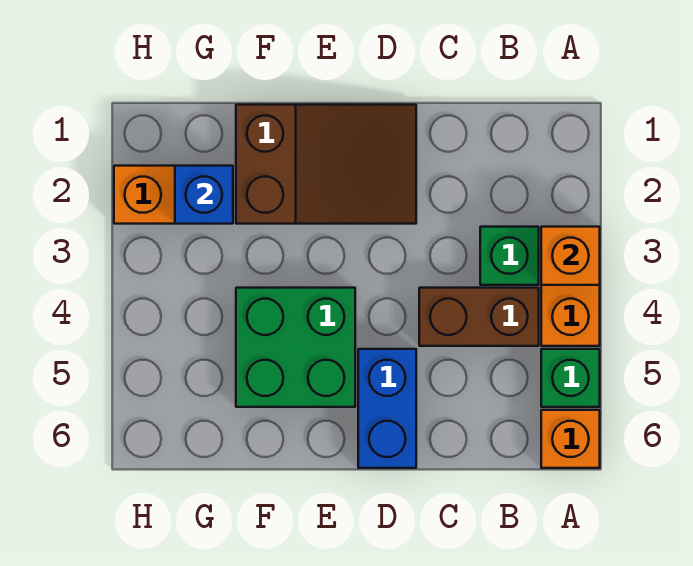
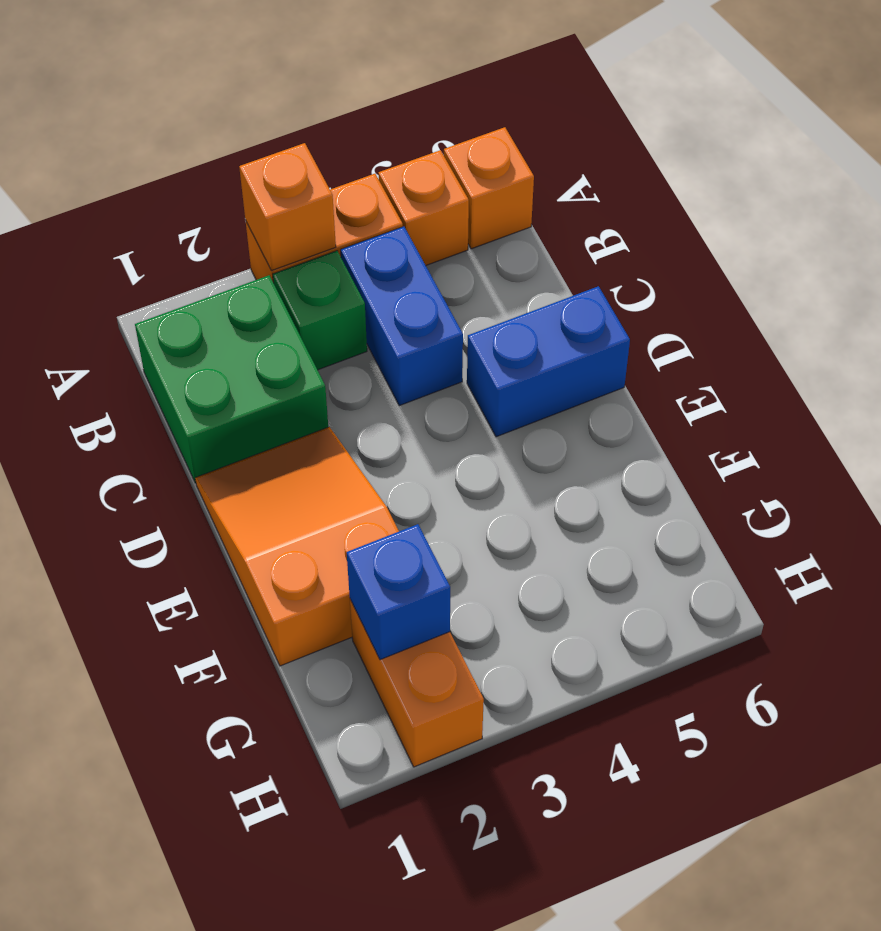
green 1x1 brick [541,349,600,407] -> orange 1x1 brick [378,150,469,265]
brown 1x2 brick [419,288,539,346] -> blue 1x2 brick [341,227,463,406]
brown 2x3 slope [236,105,416,224] -> orange 2x3 slope [195,427,399,666]
green 2x2 brick [236,288,355,407] -> green 2x2 brick moved to [135,275,328,483]

